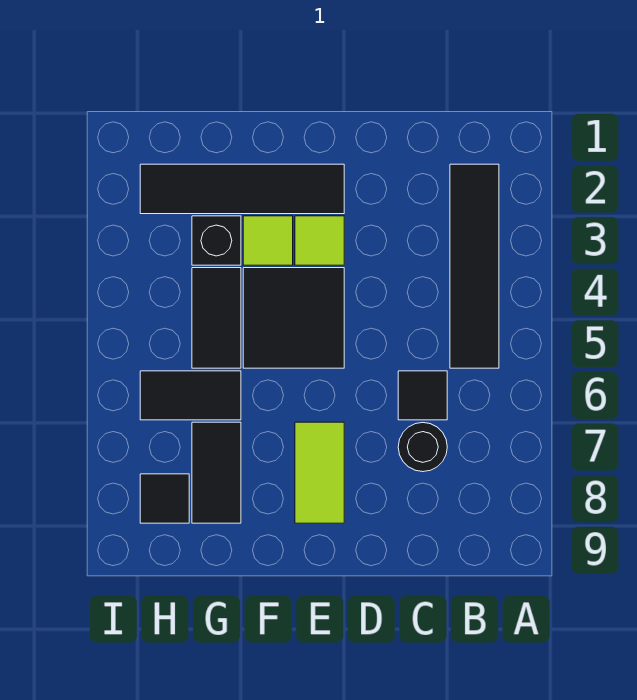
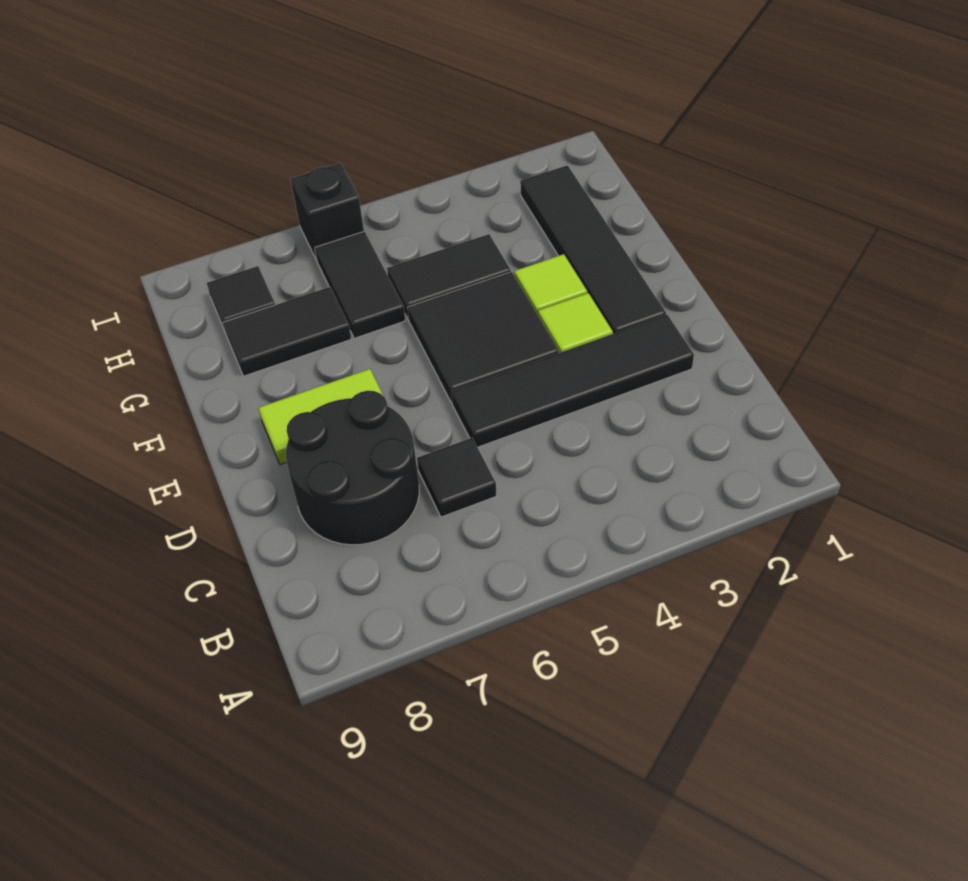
black 1x4 tile [450,164,499,368] -> black 1x4 tile moved to [452,315,694,447]
black 1x1 round brick [398,423,447,472] -> black 2x2 round brick [286,391,419,545]
black 1x1 brick [192,216,241,265] -> black 1x1 brick moved to [290,163,364,260]

